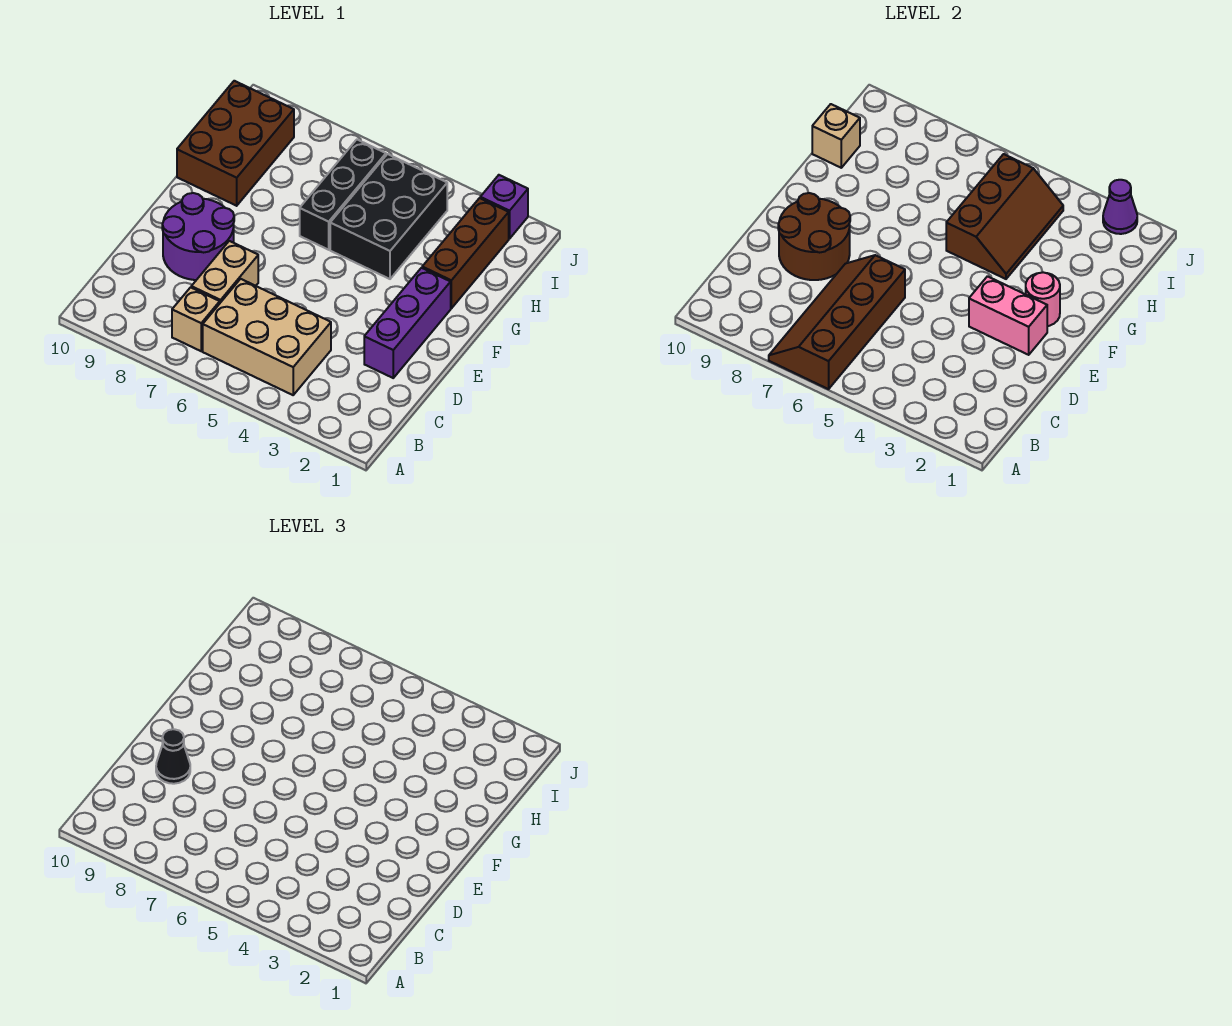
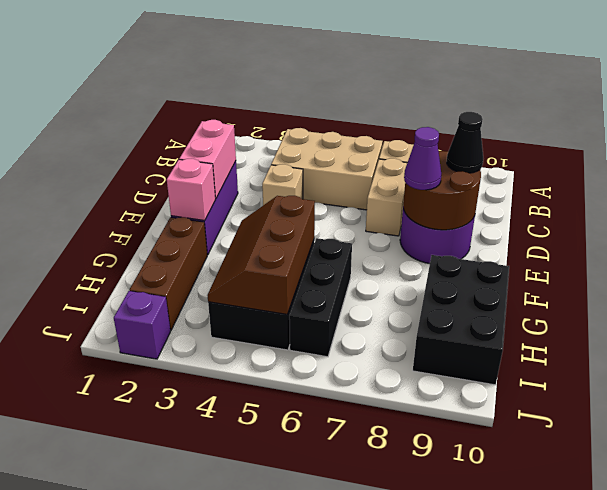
brown 2x4 slope [769,255,905,389] -> none
pink 1x2 brick [969,276,1047,355] -> pink 1x2 brick turned to [179,120,236,199]
pink 1x1 round brick [1026,272,1060,326] -> pink 1x1 brick [167,159,215,221]
brown 2x3 brick [177,81,294,206] -> black 2x3 brick [413,255,509,385]
tan 1x1 brick [812,104,860,168] -> tan 1x1 brick moved to [262,164,303,205]
purple 1x1 cone [1103,180,1137,234] -> purple 1x1 cone moved to [404,127,441,190]

